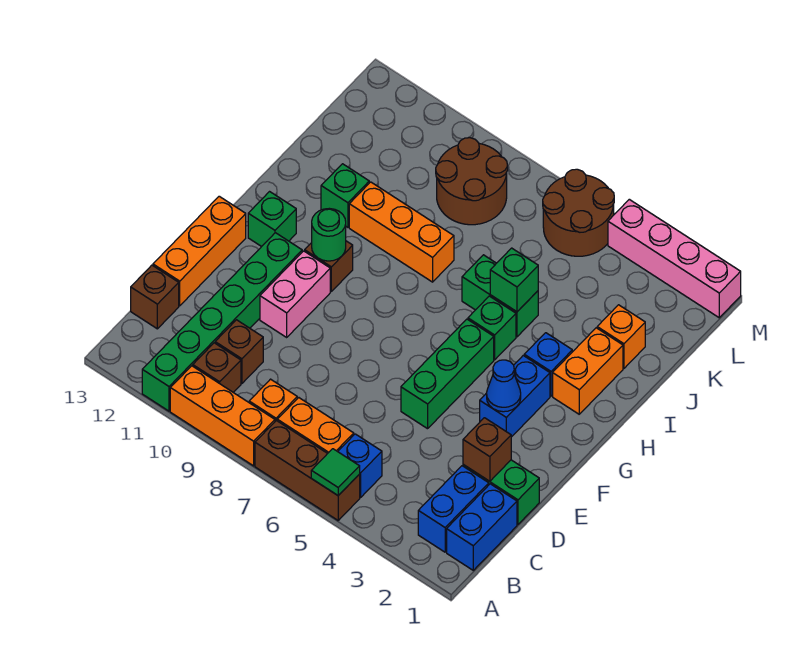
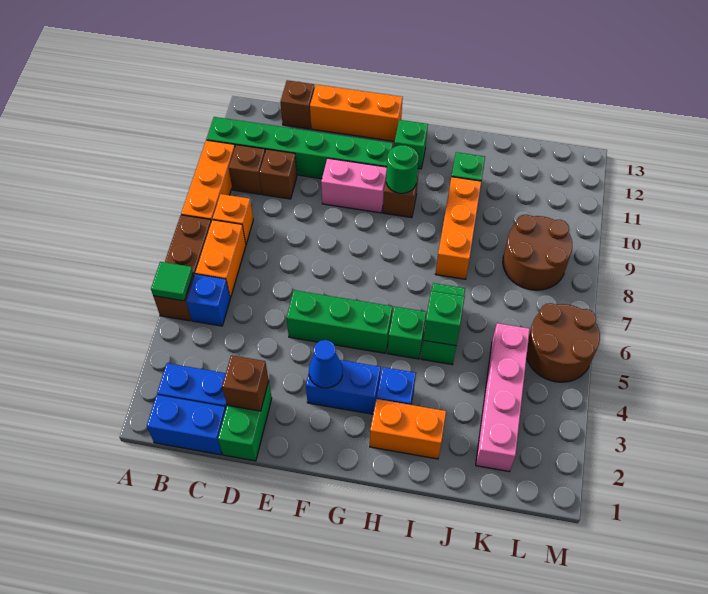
orange 1x1 brick [597,305,645,368] -> none
pink 1x4 brick [608,199,741,318] -> pink 1x4 brick moved to [476,323,530,471]

